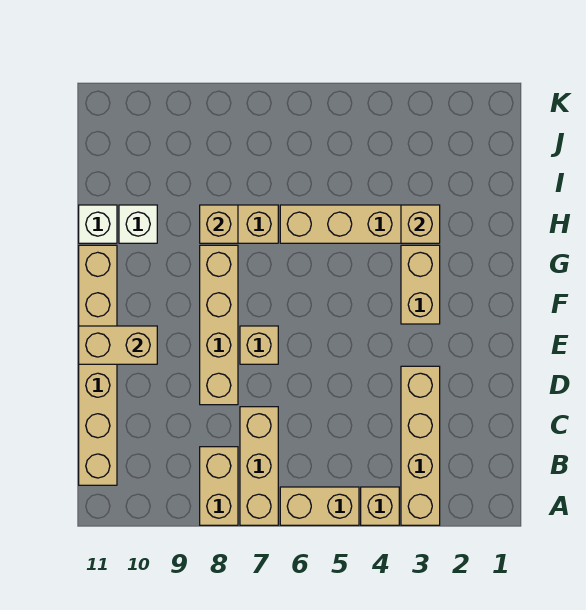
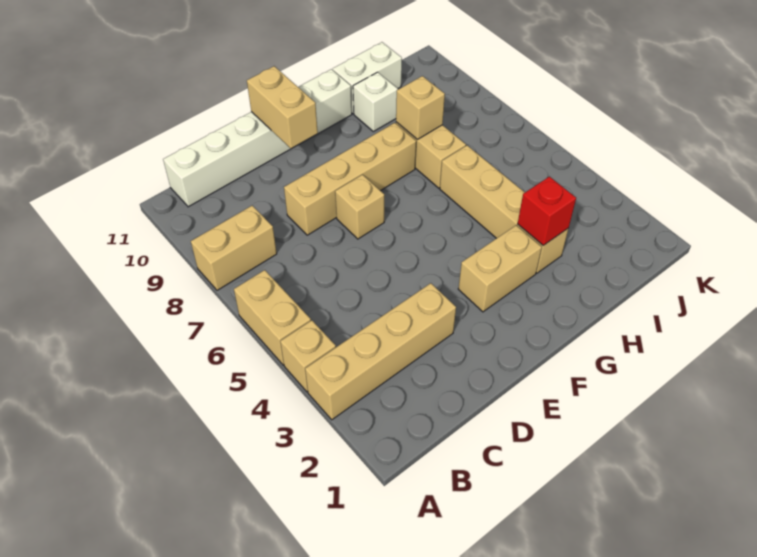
tan 1x3 brick [240,407,278,525] -> none
tan 1x6 brick [79,245,117,485] -> white 1x6 brick [163,69,352,207]
tan 1x1 brick [401,205,440,243] -> red 1x1 brick [518,177,576,245]
white 1x1 brick [79,205,117,243] -> white 1x2 brick [333,42,402,114]

